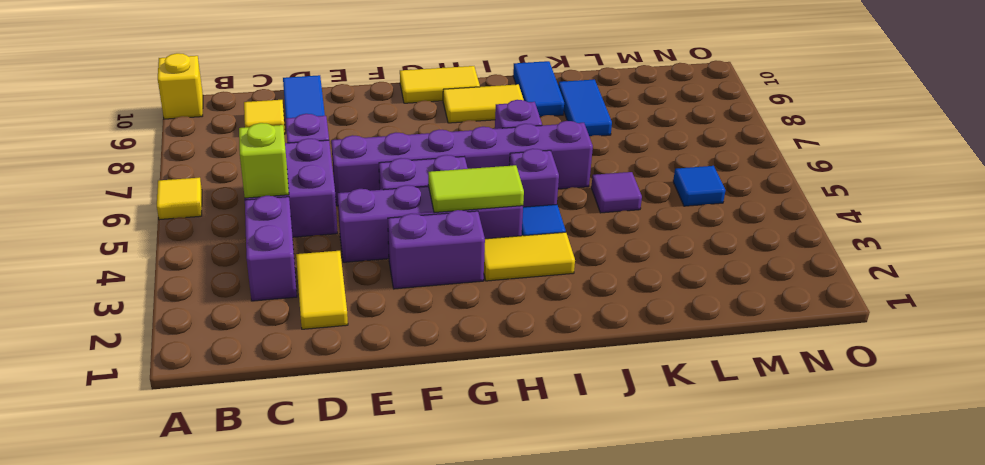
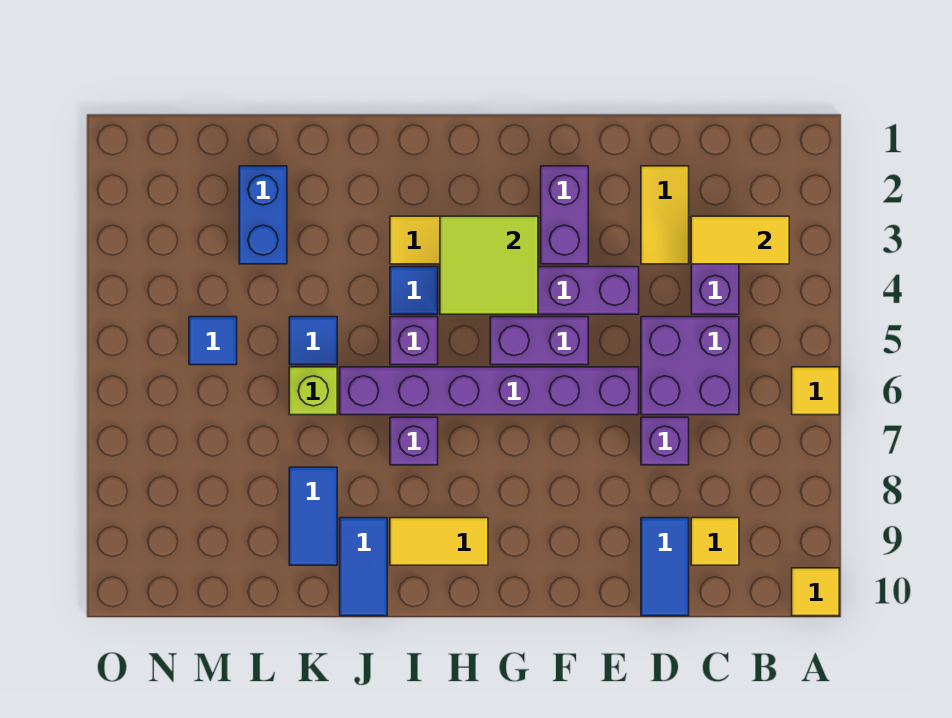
yellow 1x1 brick [158,53,203,119] -> yellow 1x1 tile [792,568,839,616]
lime 1x1 brick [239,123,289,198] -> lime 1x1 brick moved to [289,367,337,415]
purple 1x2 brick [388,210,485,289] -> purple 1x2 brick turned to [541,166,588,264]
lime 1x2 tile [428,165,524,213] -> lime 2x2 tile [440,216,538,314]
yellow 1x2 tile [400,66,480,103] -> yellow 1x2 tile moved to [691,216,789,264]
purple 1x1 tile [591,172,642,213] -> blue 1x1 tile [289,317,337,365]
none -> blue 1x2 brick [239,166,287,264]

